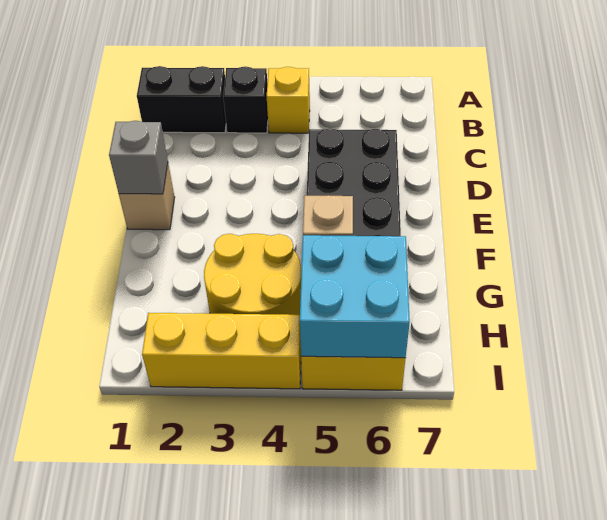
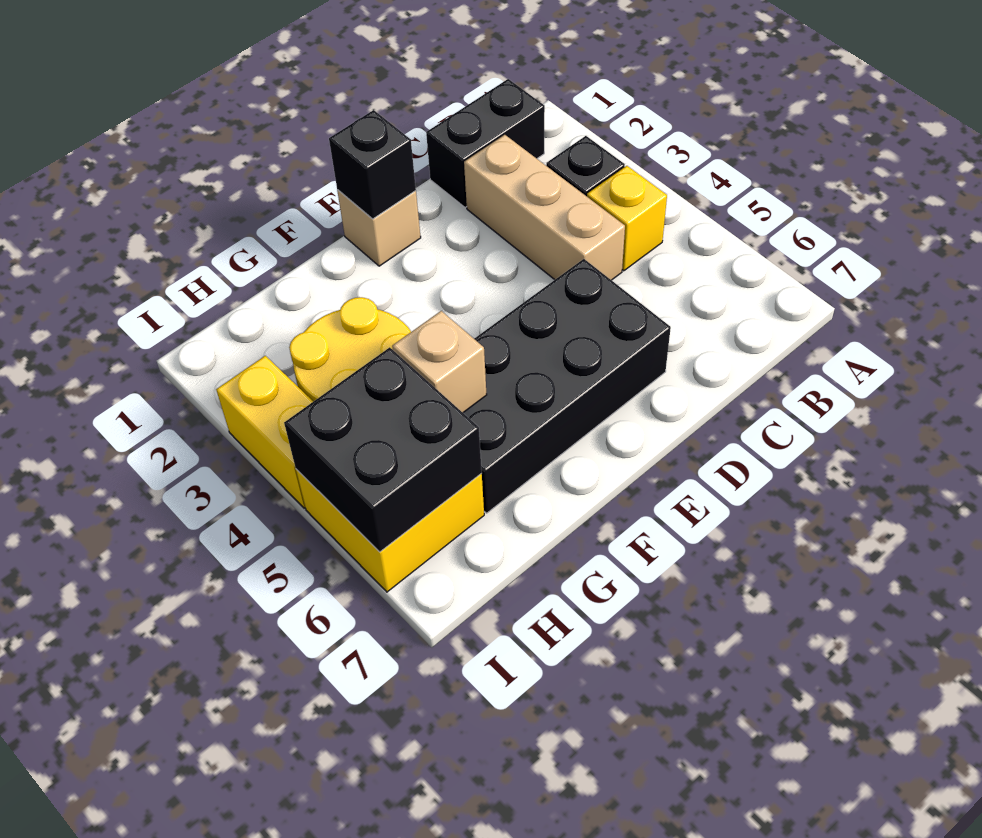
black 1x2 brick [137,66,226,133] -> black 1x2 brick turned to [426,79,545,208]
none -> tan 1x3 brick [464,135,625,280]
grey 1x1 brick [109,121,168,194] -> black 1x1 brick [329,110,416,219]
cyan 2x2 brick [300,235,410,358] -> black 2x2 brick [284,347,482,552]
yellow 1x3 brick [142,313,301,389] -> yellow 1x2 brick [216,356,313,508]

